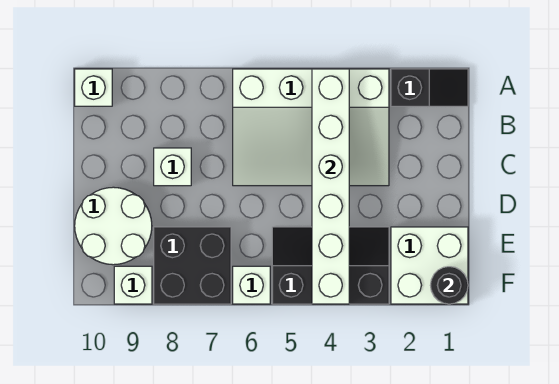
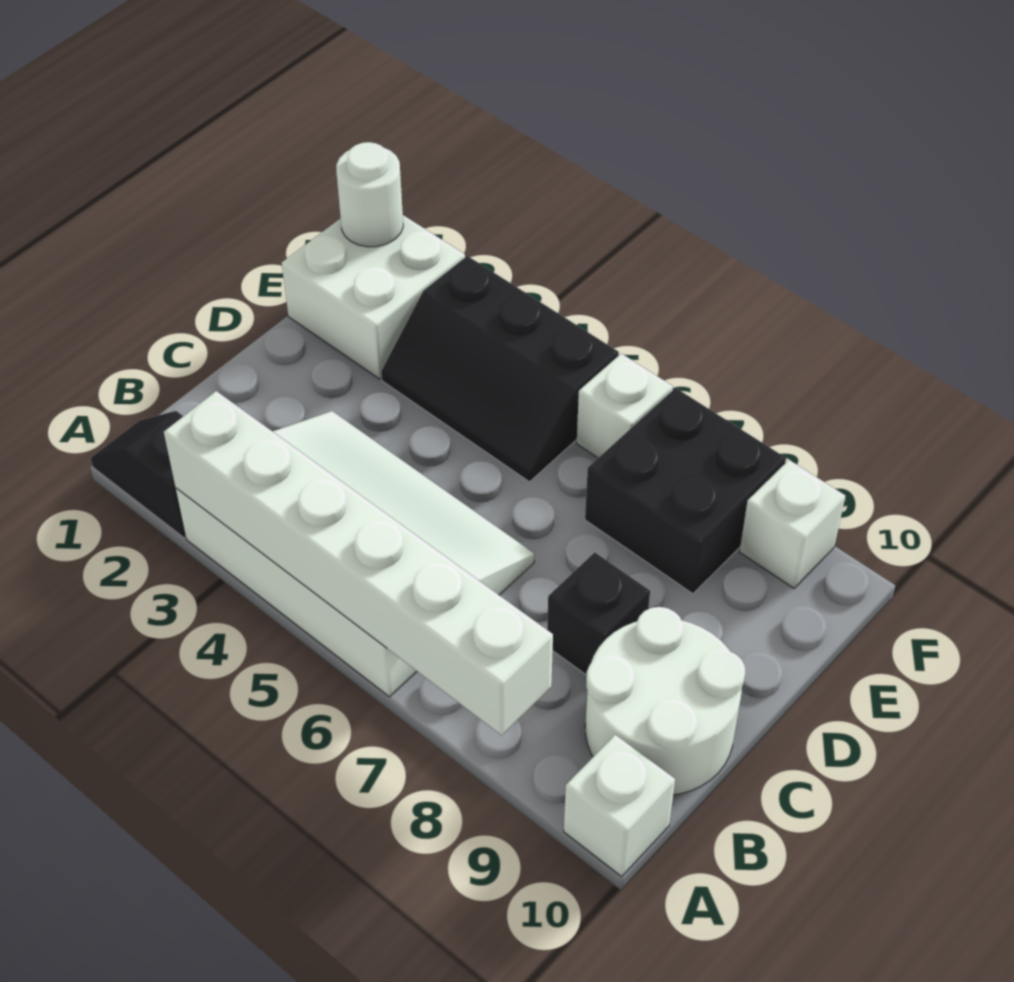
white 1x6 brick [312,69,349,304] -> white 1x6 brick turned to [164,391,553,735]
white 1x1 brick [154,148,191,186] -> black 1x1 brick [547,552,650,675]
white 2x2 round brick [75,187,152,265] -> white 2x2 round brick moved to [585,607,745,795]
black 1x1 round brick [430,267,468,304] -> white 1x1 round brick [336,142,403,247]

